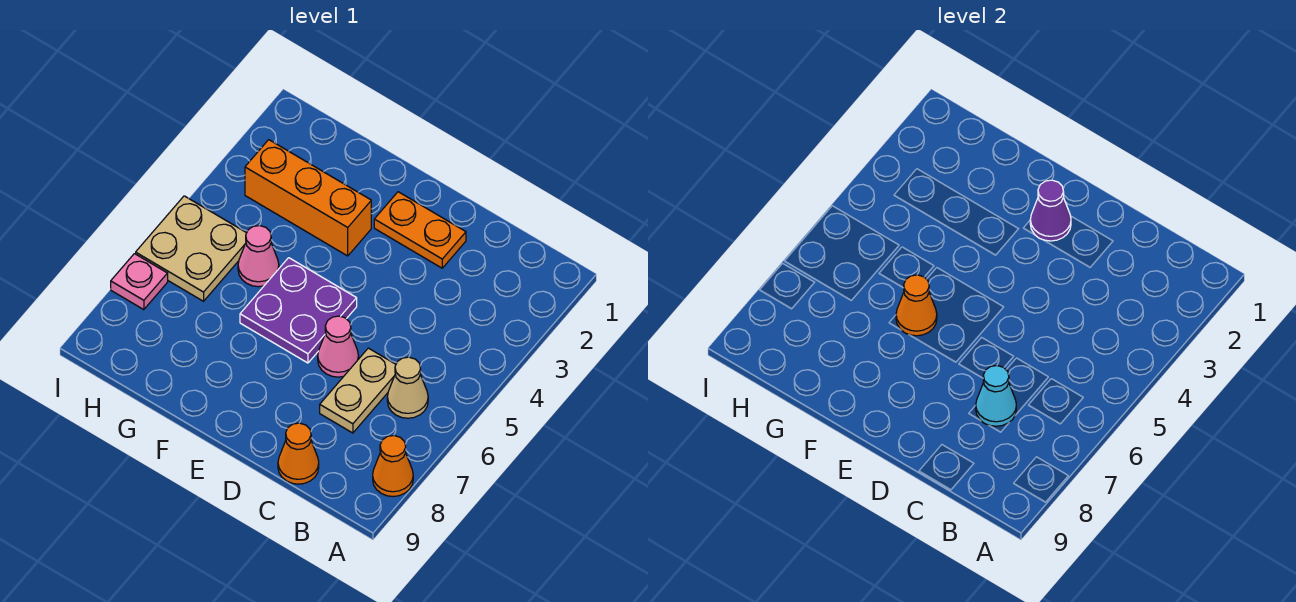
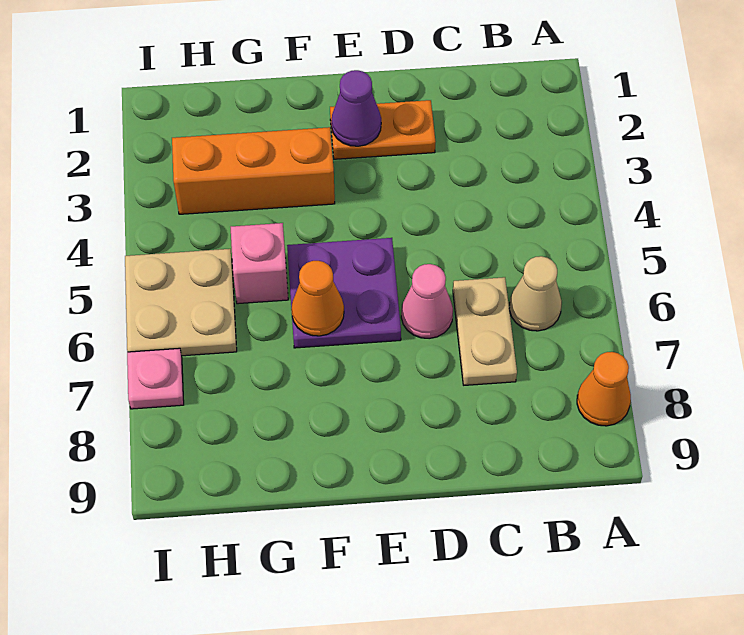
cyan 1x1 cone [976,366,1016,426] -> none
orange 1x1 cone [278,423,319,484] -> none
pink 1x1 cone [238,226,279,287] -> pink 1x1 brick [231,223,288,304]

